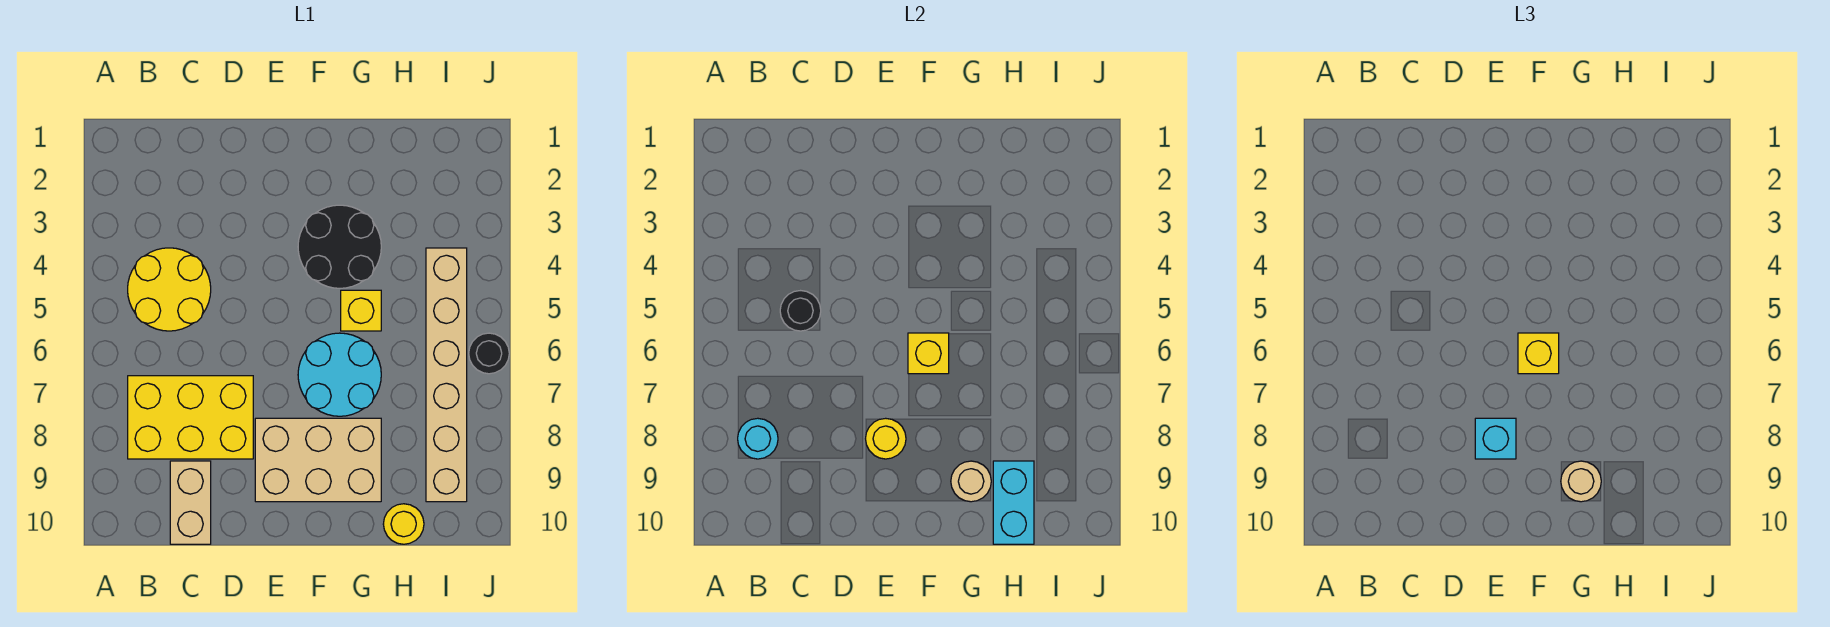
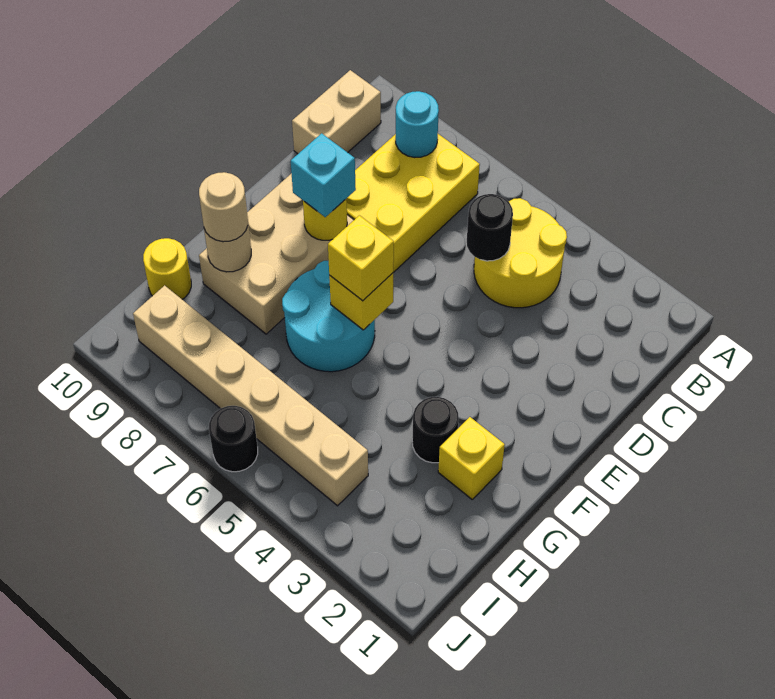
tan 1x2 brick [170,461,211,544] -> tan 1x2 brick turned to [292,70,381,154]
black 2x2 round brick [298,205,381,288] -> black 1x1 round brick [412,397,459,463]
yellow 1x1 brick [341,290,381,331] -> yellow 1x1 brick moved to [438,417,505,499]
cyan 1x2 brick [993,461,1034,544] -> none

